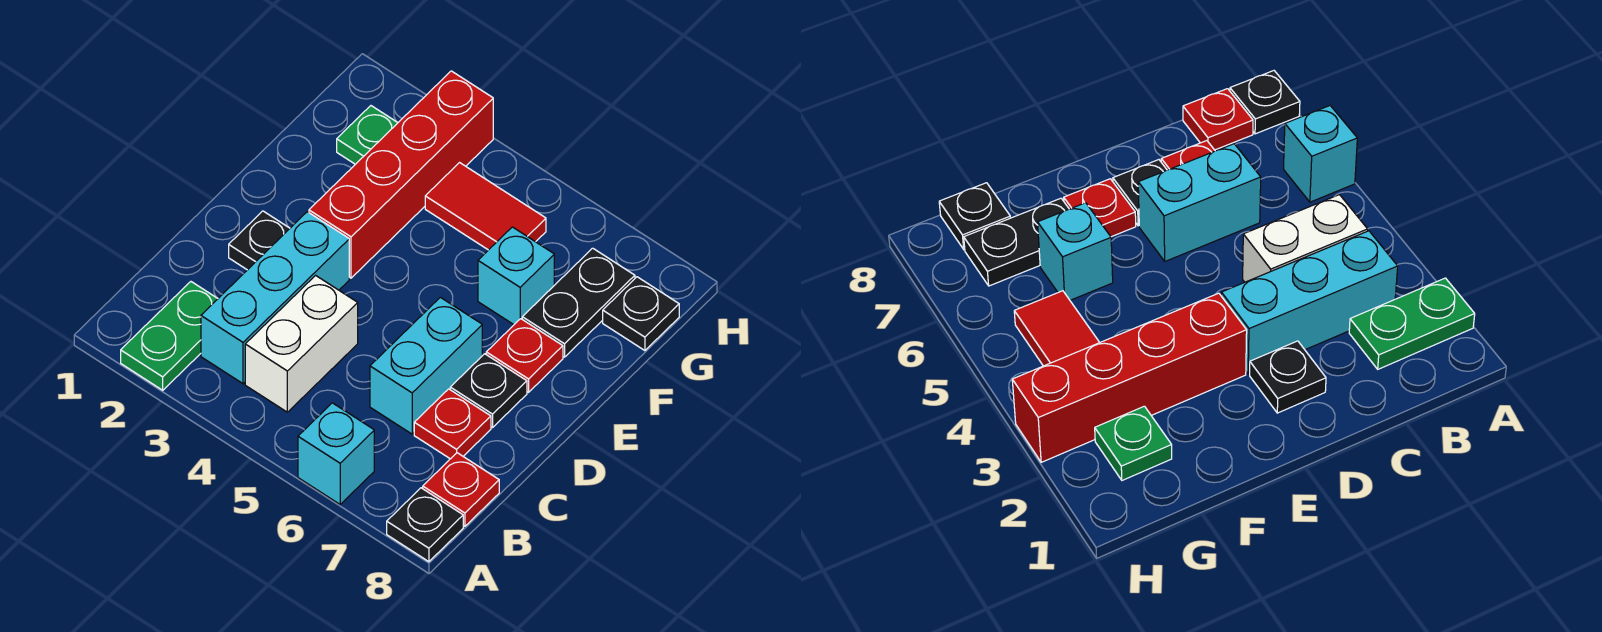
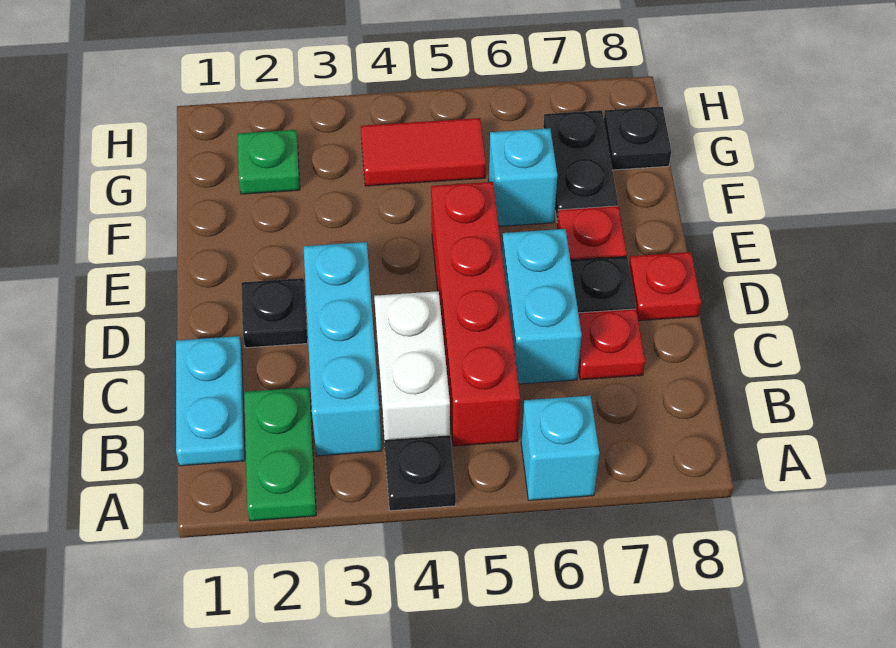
black 1x1 plate [387,488,463,562] -> black 1x1 plate moved to [384,435,456,511]
none -> cyan 1x2 plate [176,336,245,466]
red 1x1 plate [423,453,499,526] -> red 1x1 plate moved to [629,252,701,321]
red 1x4 brick [309,71,493,278] -> red 1x4 brick moved to [431,182,520,446]

